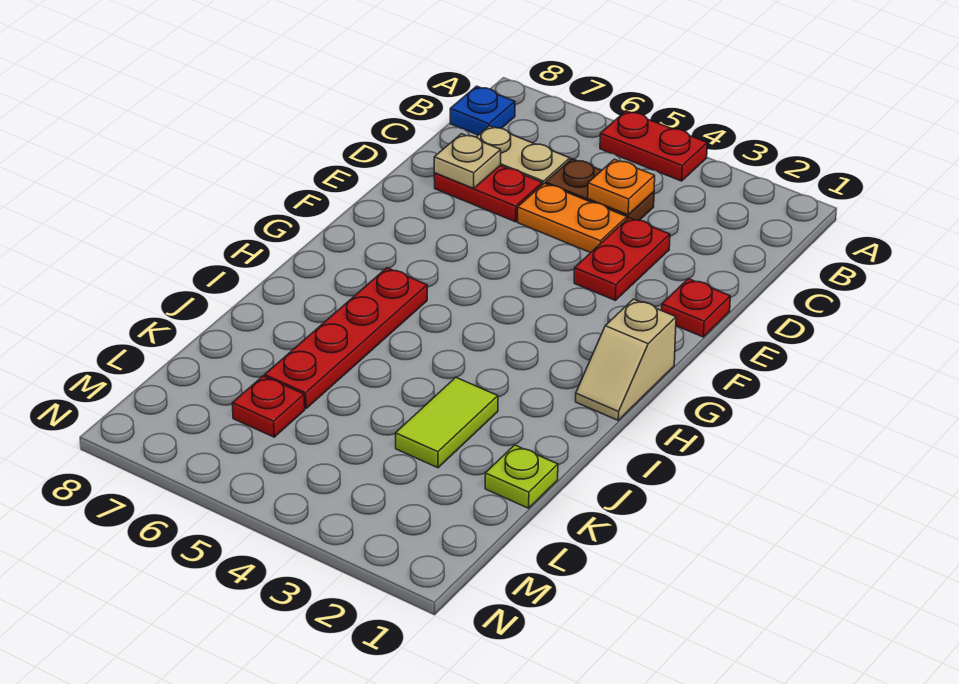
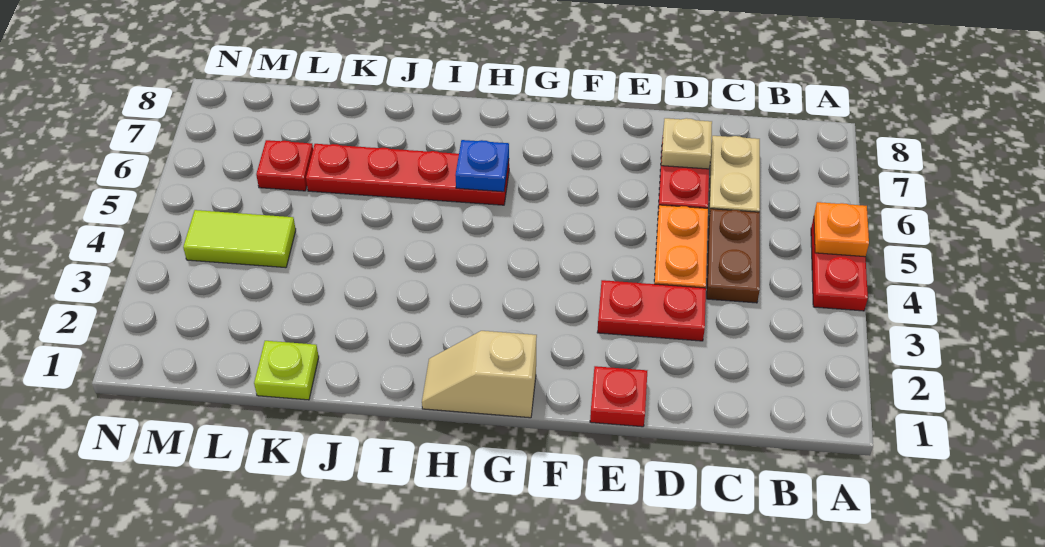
blue 1x1 plate [450,86,515,135] -> blue 1x1 plate moved to [455,140,509,192]
orange 1x1 plate [588,159,655,215] -> orange 1x1 plate moved to [814,202,869,257]
lime 1x2 tile [395,377,498,468] -> lime 1x2 tile moved to [183,210,296,268]

